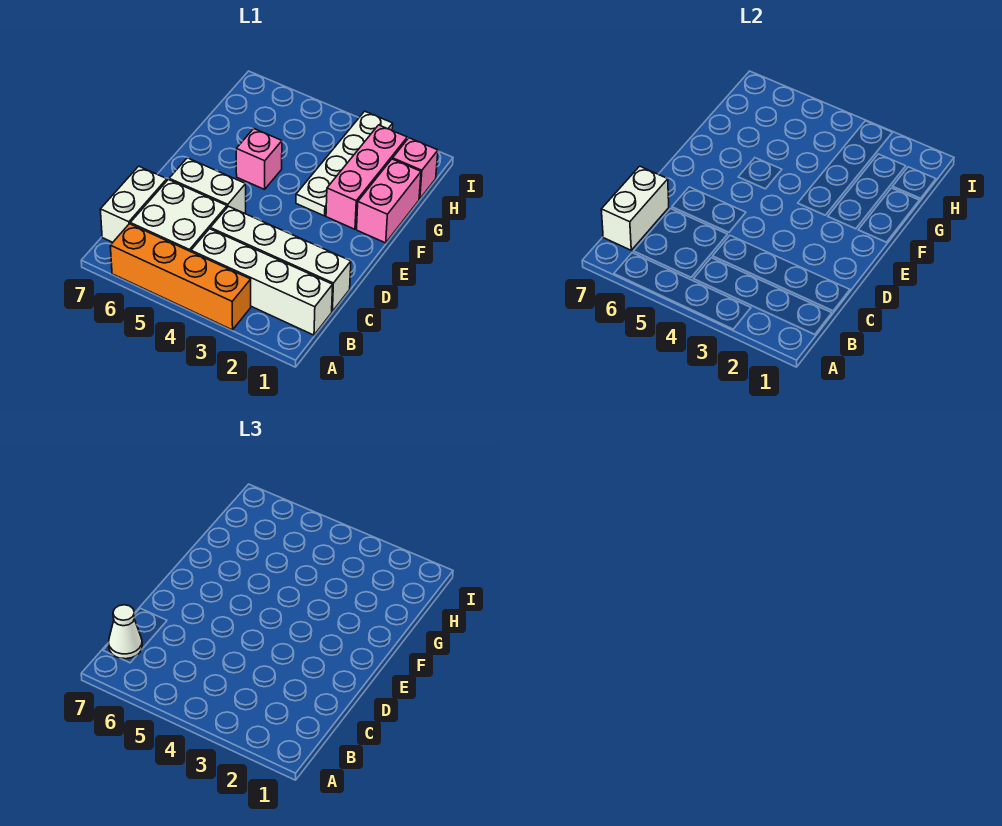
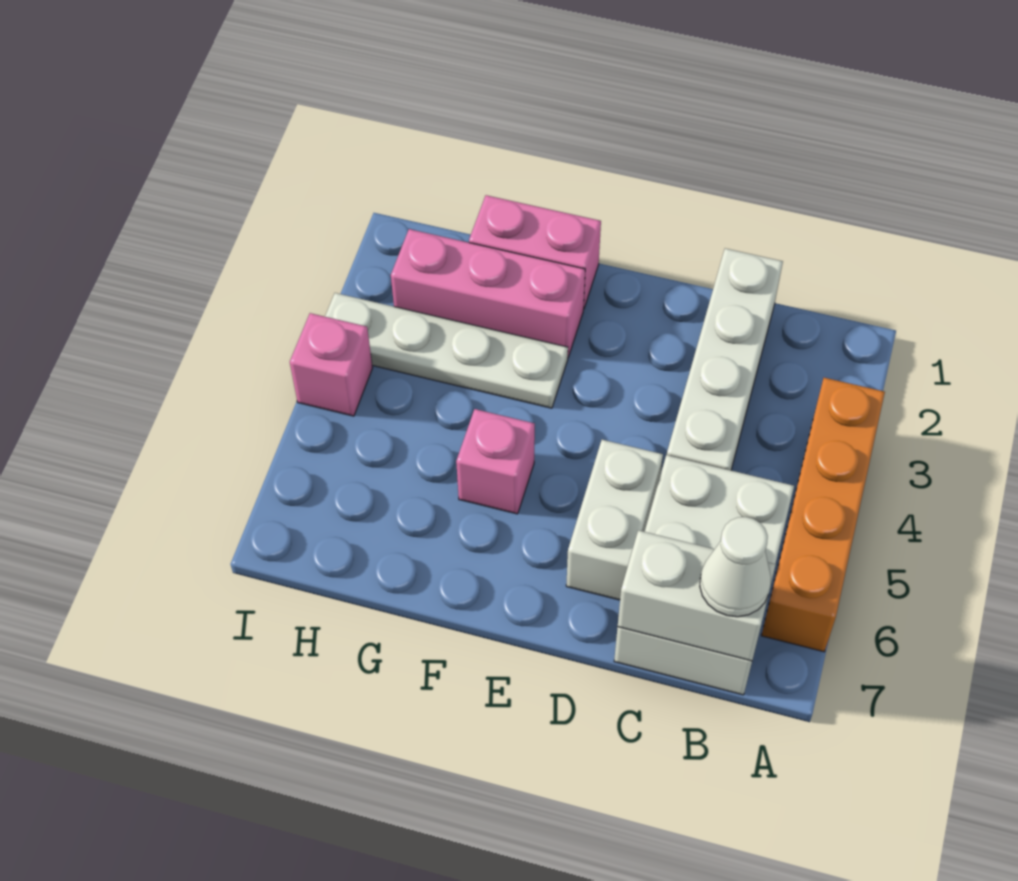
white 1x4 brick [191,229,333,335] -> none
pink 1x1 brick [393,138,438,199] -> pink 1x1 brick moved to [290,313,372,416]

